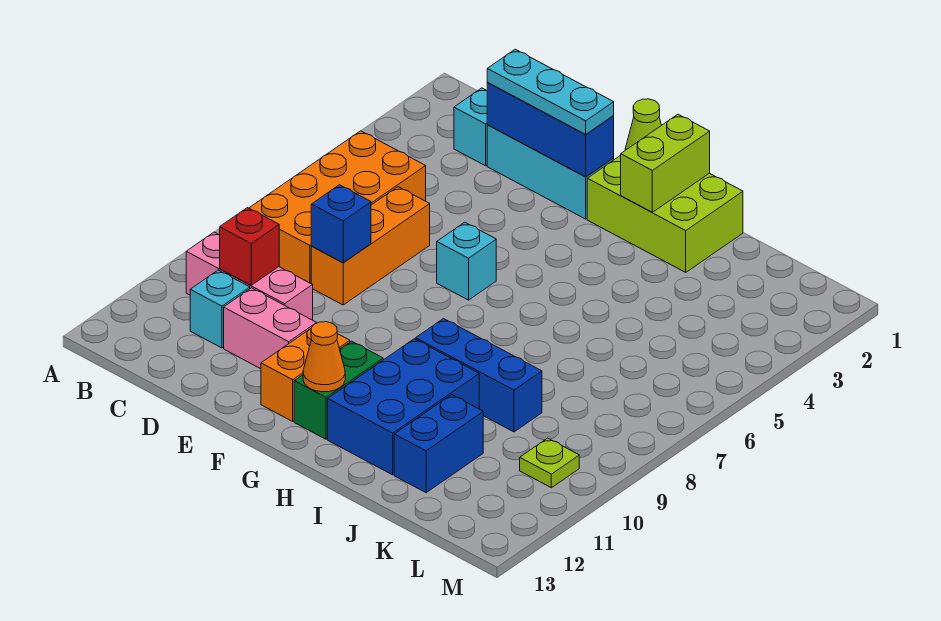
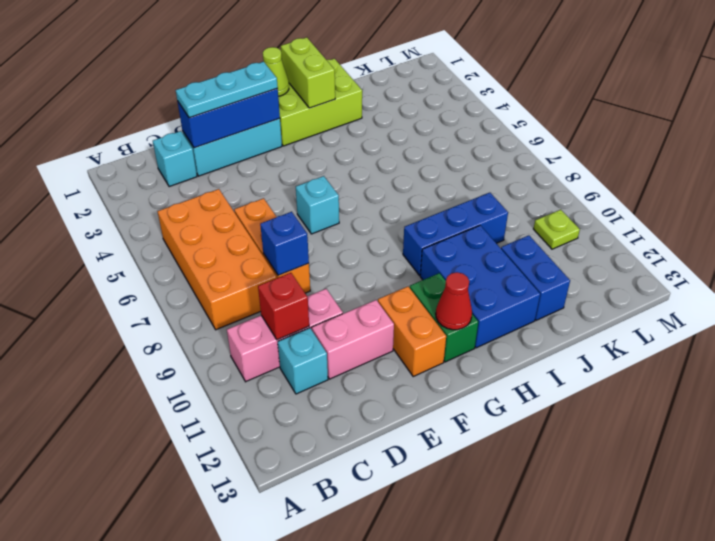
orange 1x1 cone [303,322,345,392] -> red 1x1 cone [436,272,472,330]

